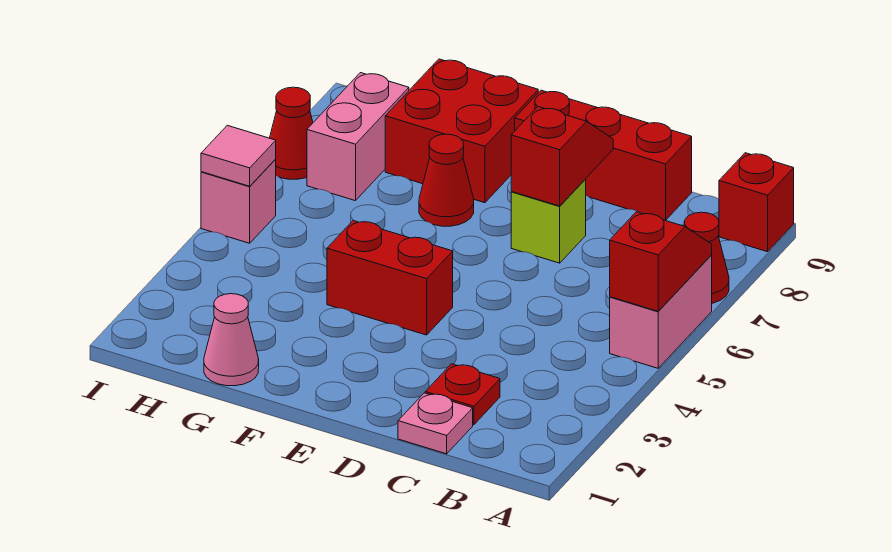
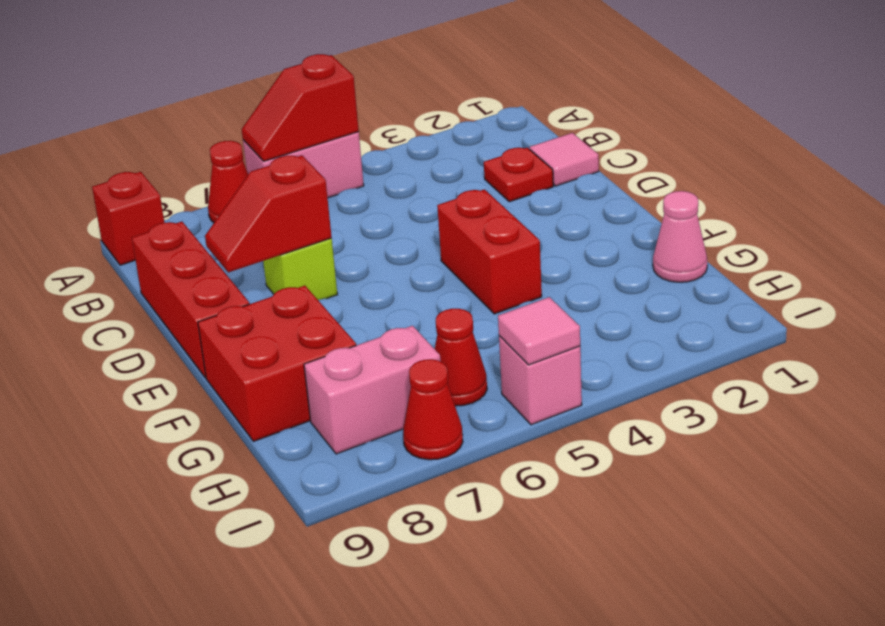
pink 1x1 plate [398,393,473,454] -> pink 1x1 tile [530,133,599,186]
red 1x1 cone [419,134,474,226] -> red 1x1 cone moved to [435,309,487,406]

